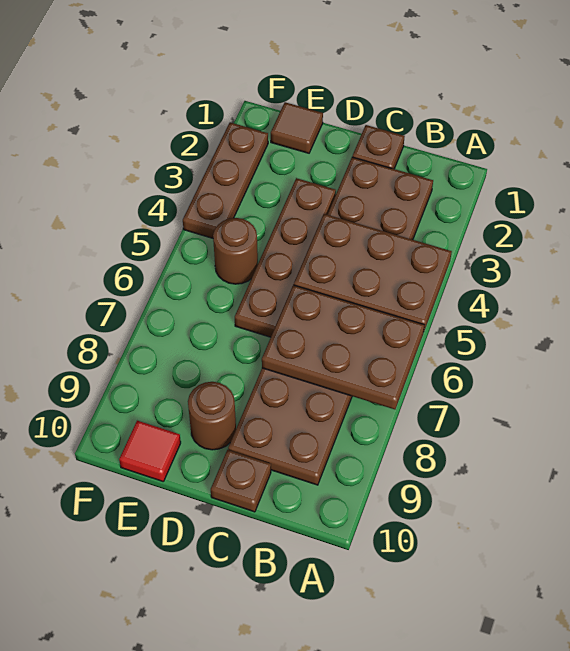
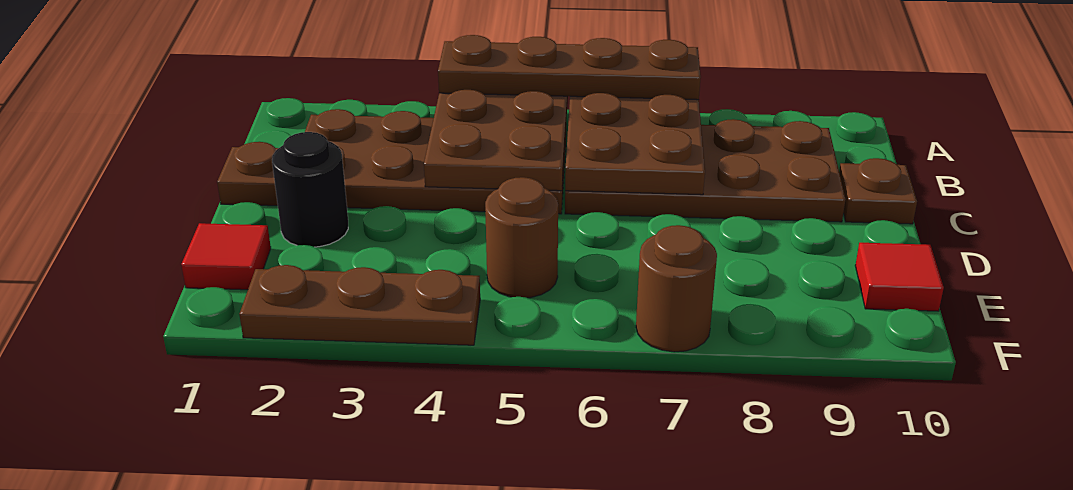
none -> black 1x1 round brick [272,132,348,247]
brown 1x4 plate [235,178,336,337] -> brown 1x4 plate moved to [438,35,701,100]
brown 1x1 round brick [188,382,236,450] -> brown 1x1 round brick moved to [636,225,717,352]
brown 1x1 tile [271,102,323,153] -> red 1x1 tile [181,223,271,290]

